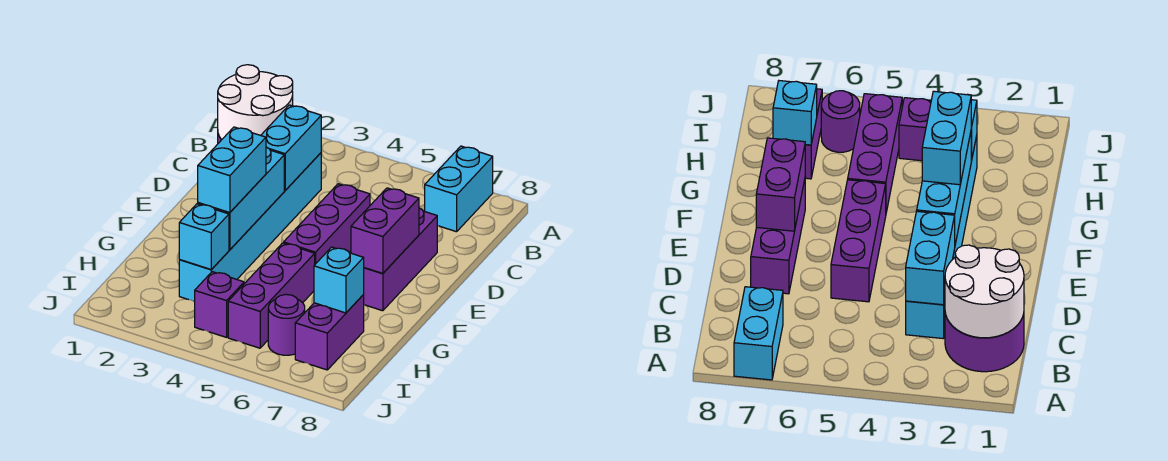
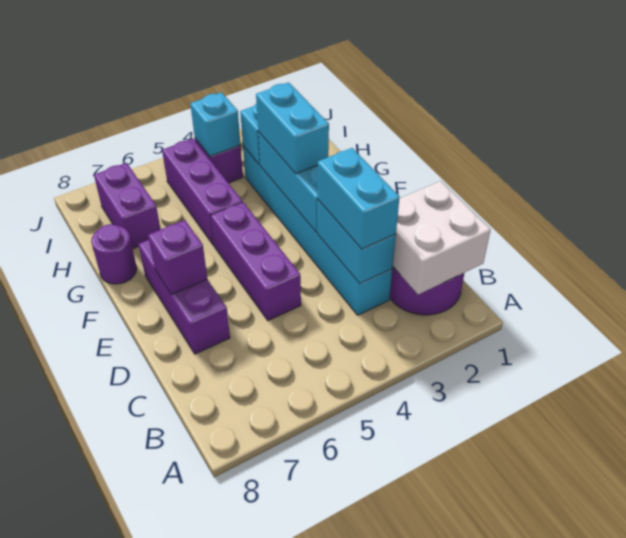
cyan 1x2 brick [425,146,493,232] -> cyan 1x2 brick moved to [317,148,400,249]
white 2x2 round brick [218,65,293,140] -> white 2x2 brick [393,181,491,295]
purple 1x2 brick [351,188,419,274] -> purple 1x1 brick [148,220,207,295]
cyan 1x1 brick [314,247,364,313] -> cyan 1x1 brick moved to [190,92,241,156]
purple 1x1 round brick [268,294,305,355] -> purple 1x1 round brick moved to [91,224,137,284]

